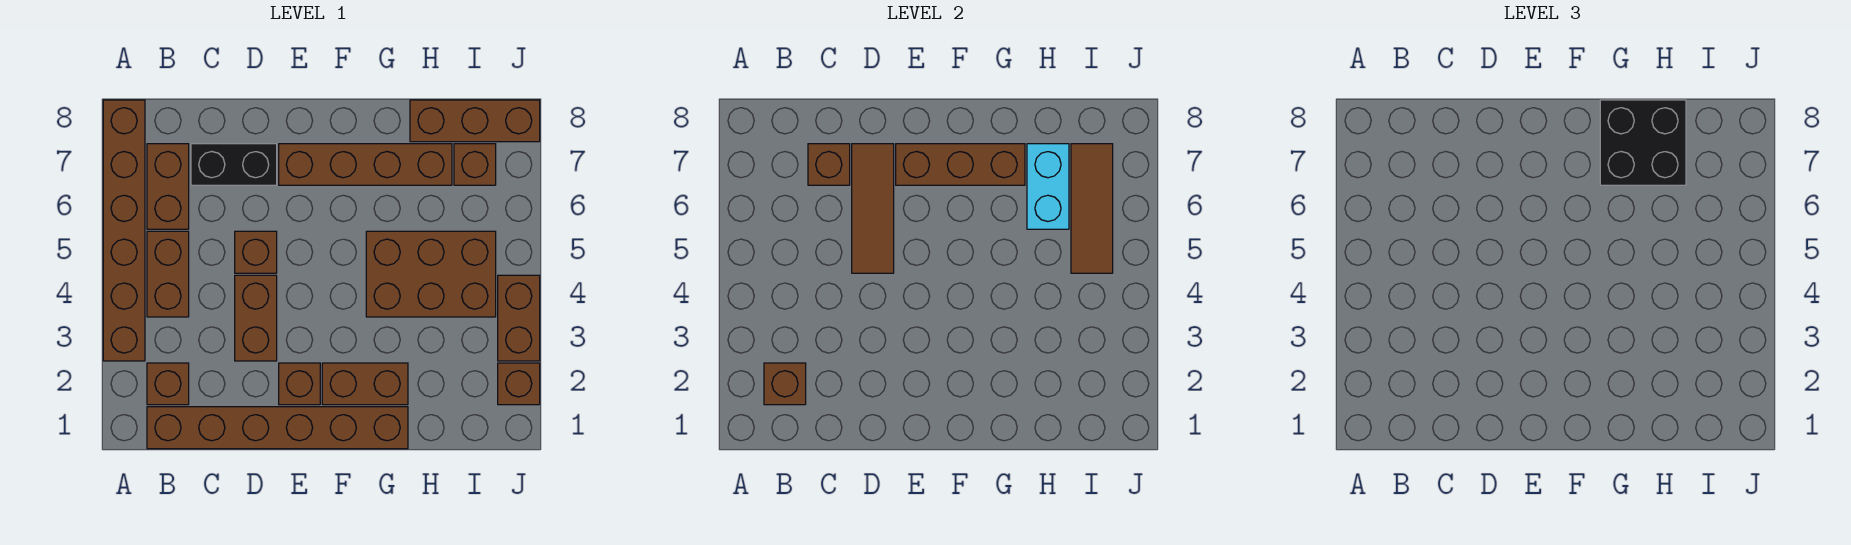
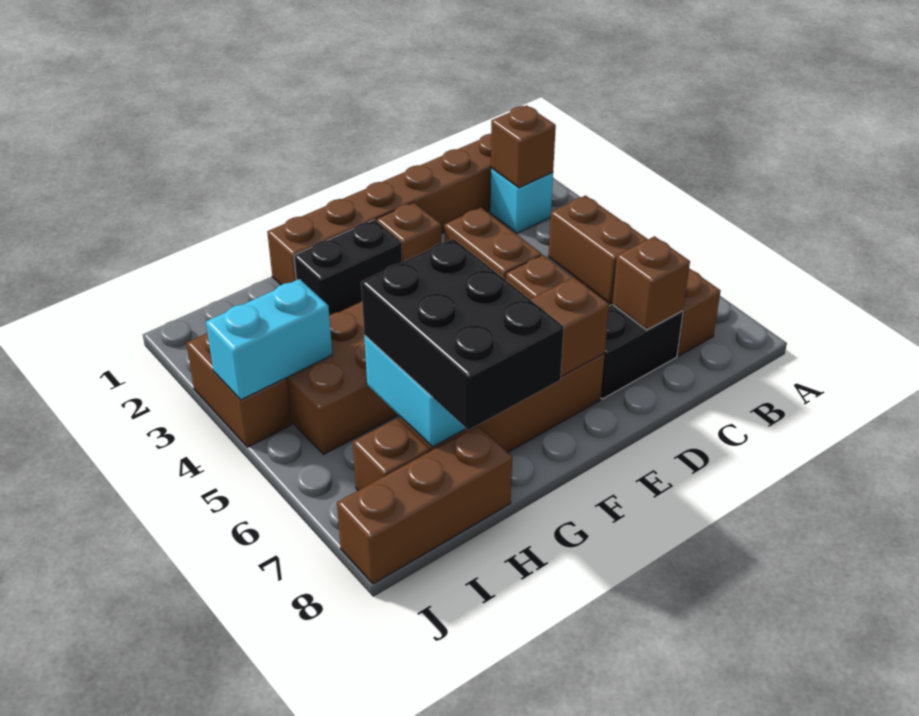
brown 1x6 brick [103,100,145,361] -> none
brown 1x1 brick [147,363,189,405] -> cyan 1x1 brick [490,168,553,233]
brown 1x3 tile [852,144,894,273] -> none
brown 1x2 brick [322,363,408,405] -> black 1x2 brick [294,220,402,315]
black 2x2 brick [1600,100,1686,185] -> black 2x3 brick [361,239,564,430]
none -> cyan 1x2 brick [206,279,332,400]
brown 1x3 tile [1071,144,1113,273] -> none
brown 1x1 brick [498,363,540,405] -> none

